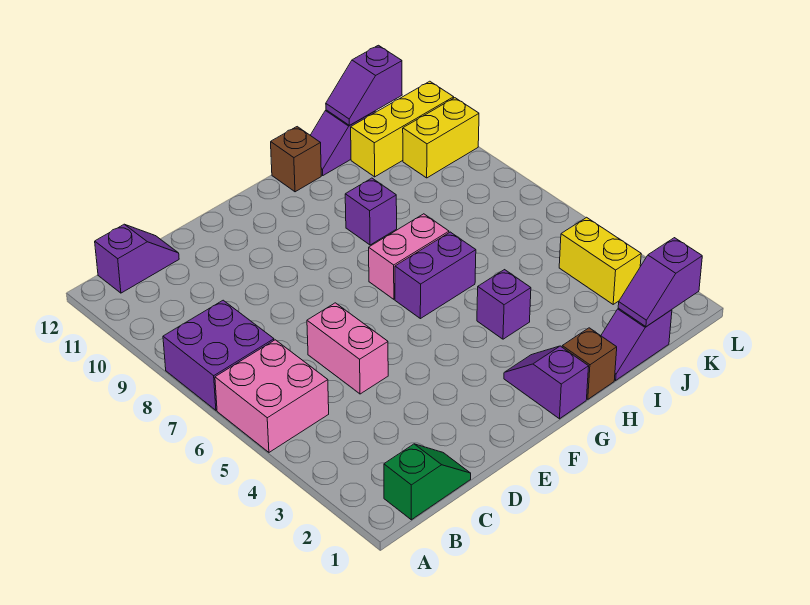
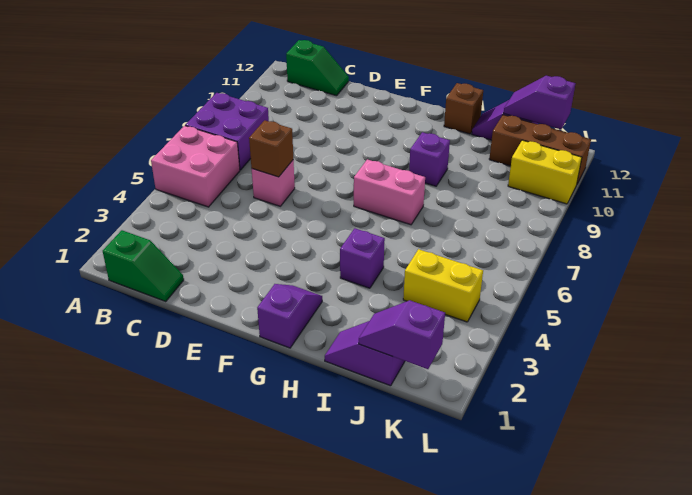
purple 1x2 slope [95,224,179,293] -> green 1x2 slope [286,40,349,96]
pink 1x2 brick [307,303,388,394] -> pink 1x1 brick [252,160,295,206]
purple 1x2 brick [395,232,476,319] -> none
brown 1x1 brick [562,328,617,399] -> brown 1x1 brick moved to [249,120,293,177]
yellow 1x3 brick [351,81,454,177] -> brown 1x3 brick [489,115,591,184]
yellow 1x2 brick [559,217,641,304] -> yellow 1x2 brick turned to [403,249,483,322]

